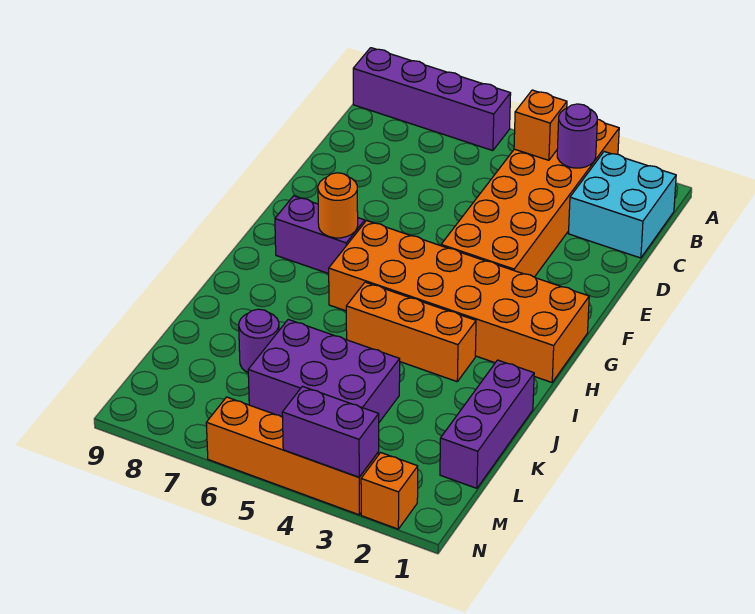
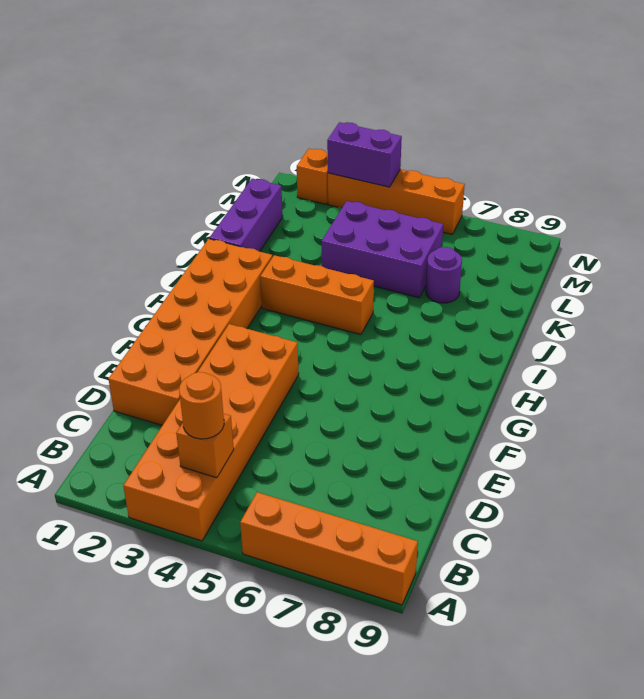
purple 1x4 brick [353,48,511,151] -> orange 1x4 brick [240,492,418,605]
cyan 2x2 brick [569,152,676,258] -> none
purple 1x1 round brick [557,104,597,168] -> none
orange 2x6 brick [329,221,589,382] -> orange 2x6 brick turned to [109,239,272,425]
purple 1x2 brick [275,196,365,274] -> none
orange 1x1 round brick [318,173,358,238] -> orange 1x1 round brick moved to [179,372,224,439]

